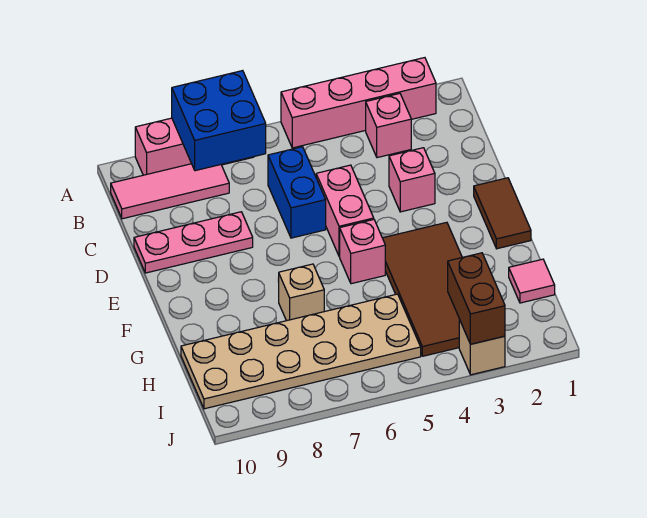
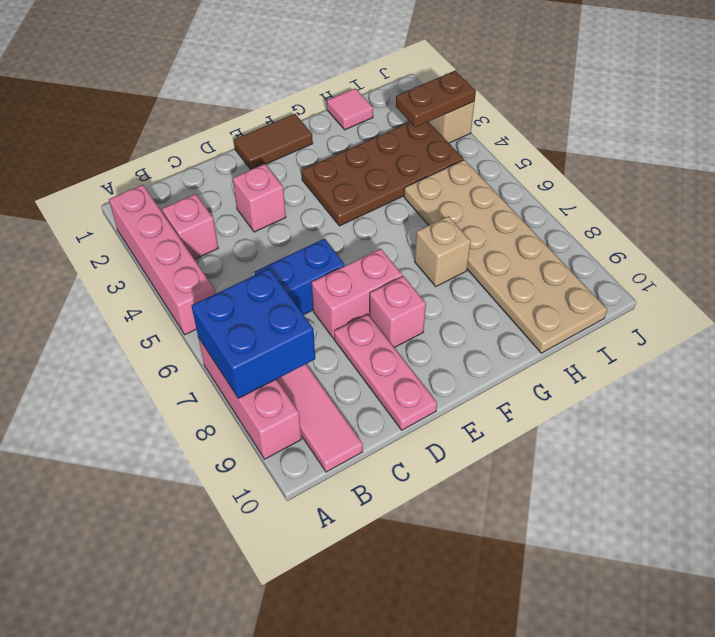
pink 1x2 brick [316,165,374,257] -> pink 1x2 brick moved to [312,249,402,338]
brown 2x4 tile [383,222,462,356] -> brown 2x4 plate [301,122,463,226]
pink 1x1 brick [340,220,385,284] -> pink 1x1 brick moved to [369,276,426,348]
brown 1x2 brick [448,253,505,344] -> brown 1x2 plate [396,70,476,127]

